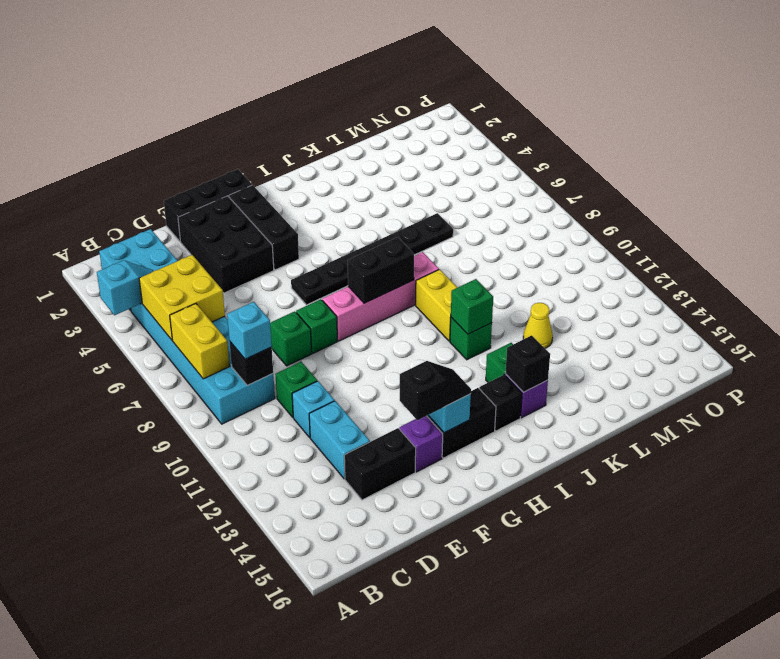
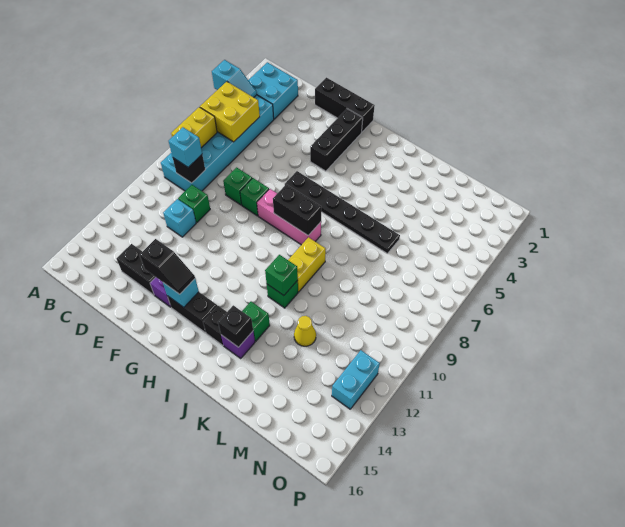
cyan 1x2 brick [309,401,370,479] -> cyan 1x2 brick moved to [332,350,380,409]
black 2x3 brick [178,196,274,293] -> none
pink 1x4 brick [322,252,439,341] -> pink 1x3 brick [257,189,321,245]

